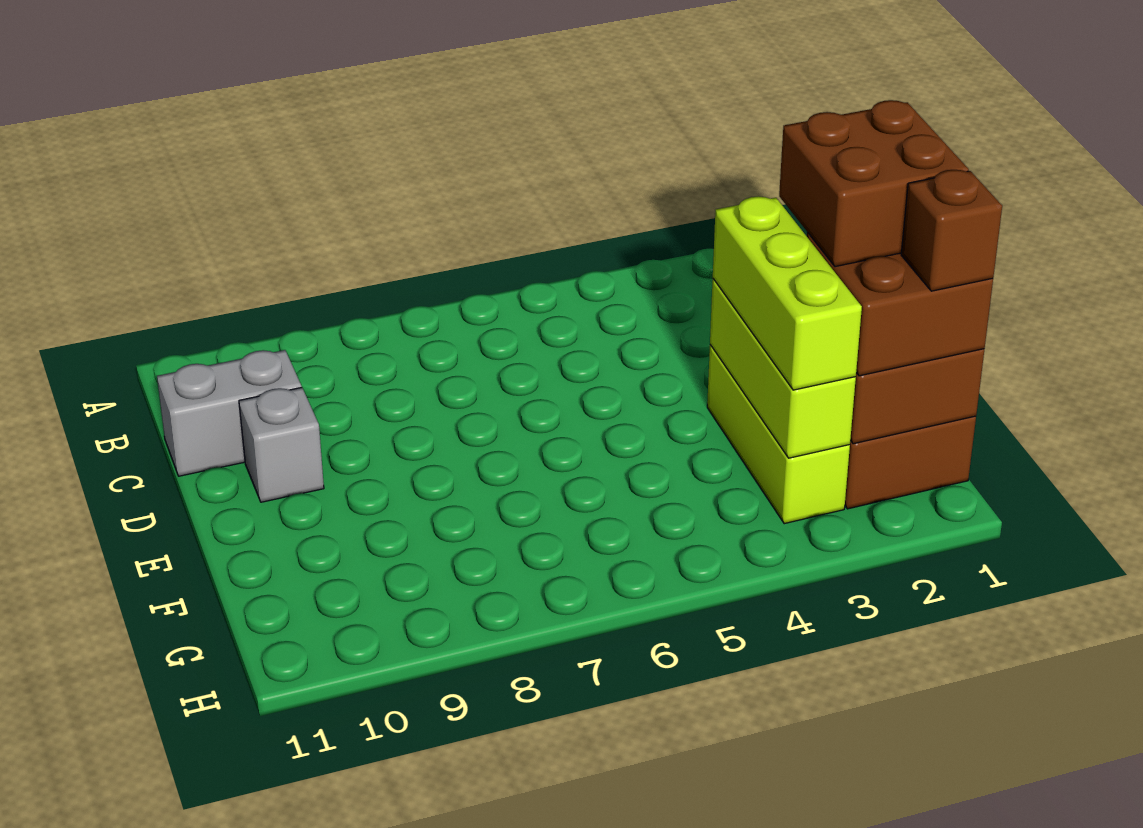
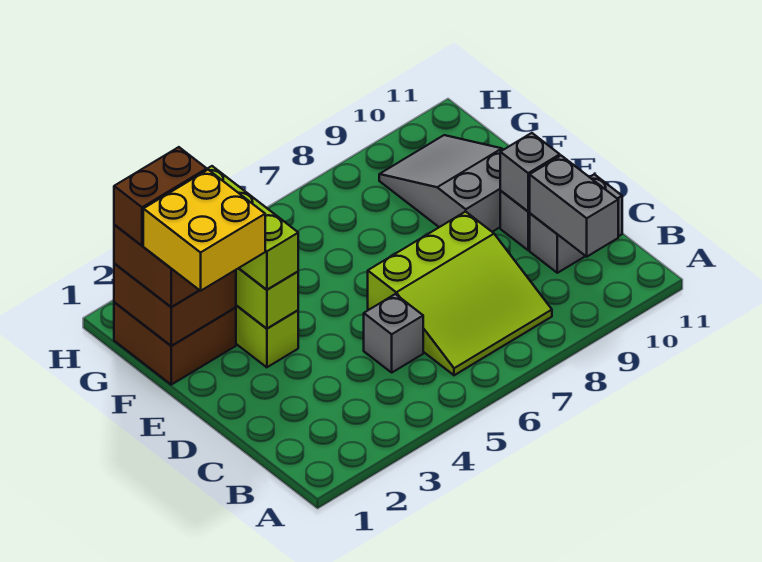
none -> lime 3x3 slope [368,212,552,375]
none -> grey 1x2 brick [530,156,618,257]
none -> grey 1x1 brick [364,294,423,372]
none -> grey 1x1 brick [500,133,560,212]
brown 2x2 brick [779,100,969,267] -> yellow 2x2 brick [143,170,265,291]
none -> grey 2x3 slope [379,135,503,232]
brown 1x1 brick [901,170,1002,291] -> brown 1x2 brick [114,147,207,246]

